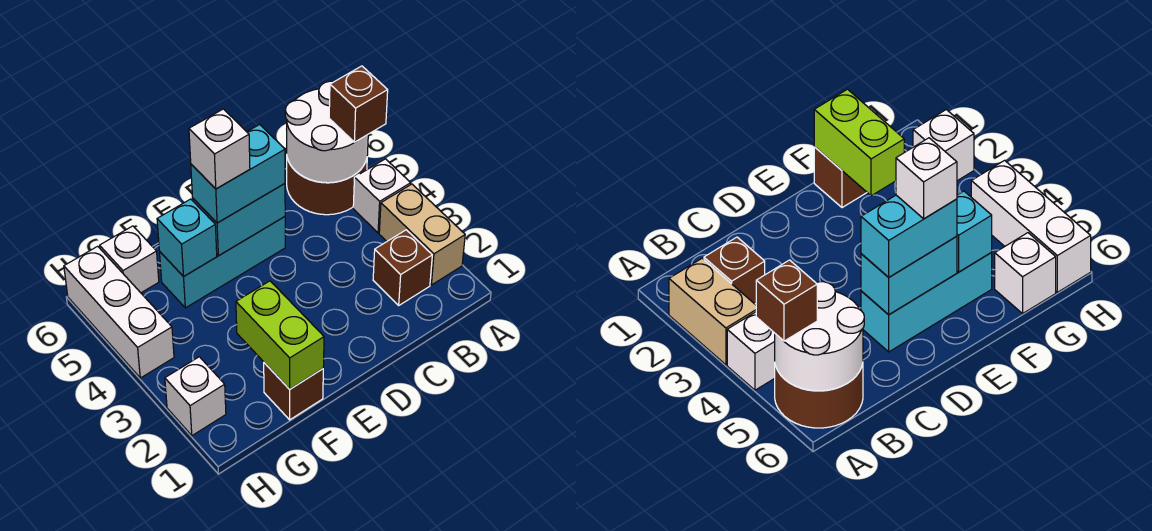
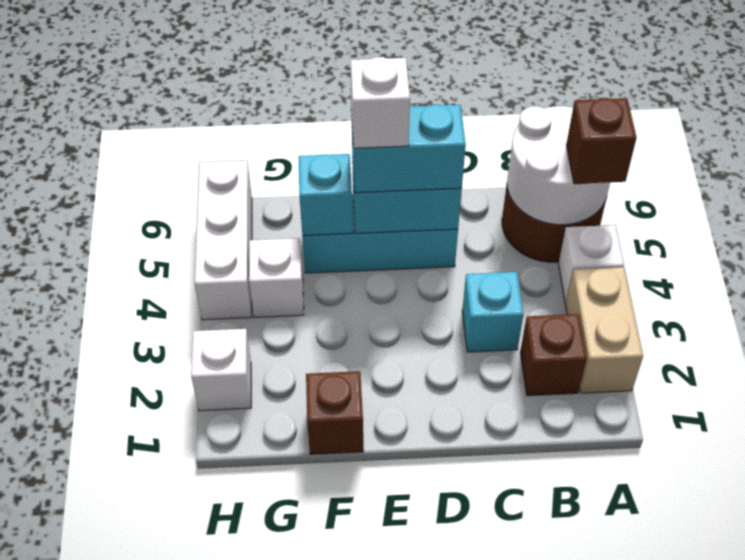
none -> cyan 1x1 brick [462,272,523,352]
lime 1x2 brick [236,281,324,389] -> none
white 1x1 brick [100,226,159,293] -> white 1x1 brick moved to [249,238,304,317]

